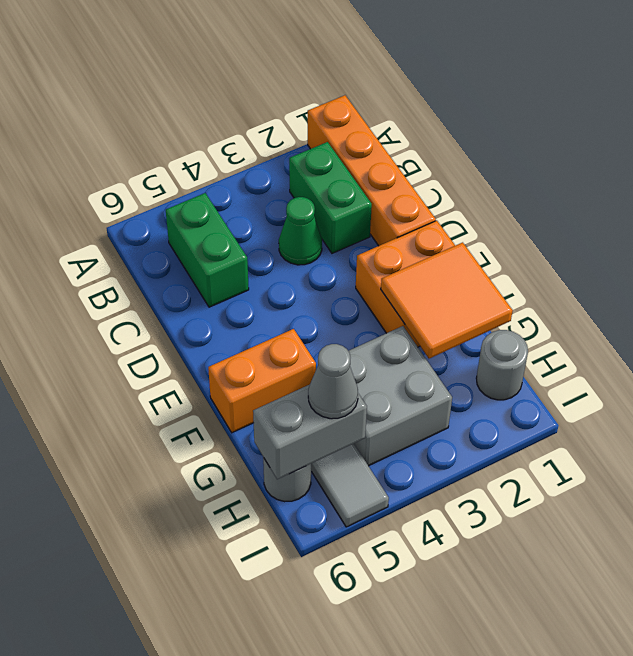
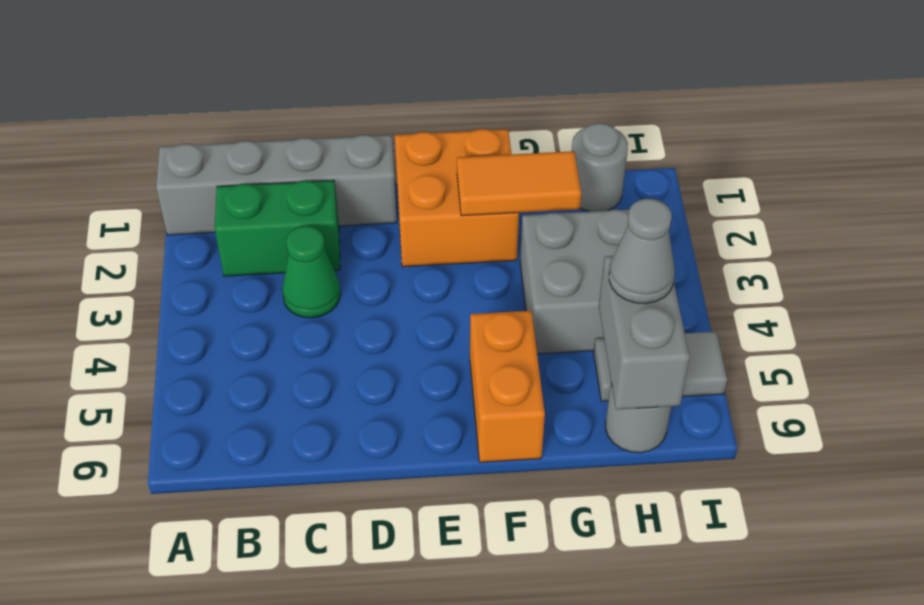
orange 1x4 brick [308,95,436,246] -> grey 1x4 brick [156,135,397,235]
green 1x2 brick [166,193,249,307] -> none
orange 2x2 tile [381,242,513,359] -> orange 1x2 tile [457,151,581,216]

